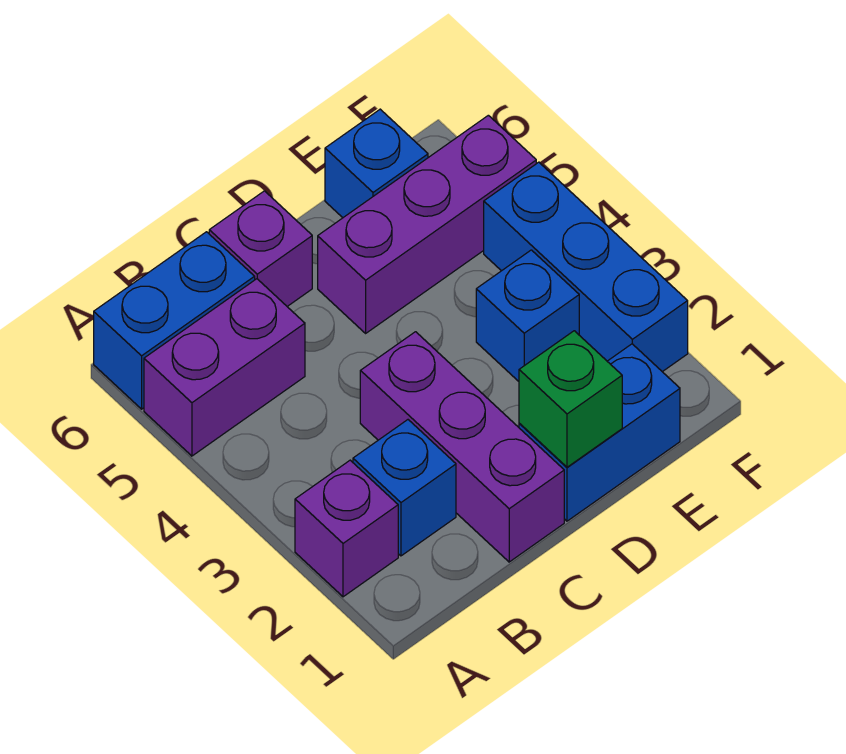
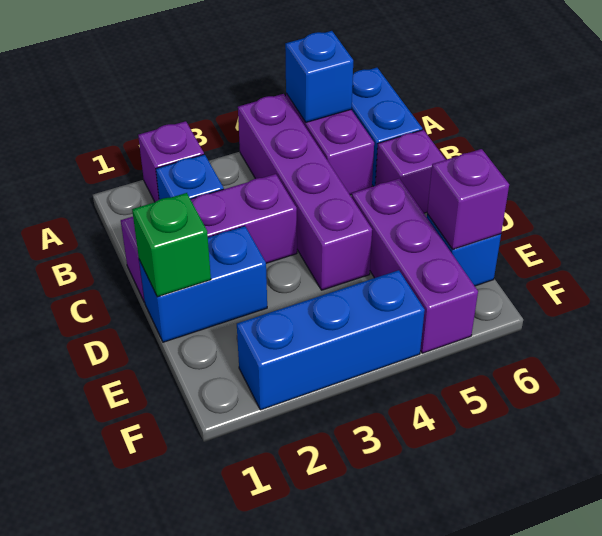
none -> purple 1x4 brick [238,94,372,290]
blue 1x2 brick [519,344,680,521] -> blue 1x2 brick turned to [139,226,267,342]
blue 1x1 brick [476,250,579,381] -> blue 1x1 brick moved to [285,31,353,122]
none -> purple 1x1 brick [427,149,509,249]

